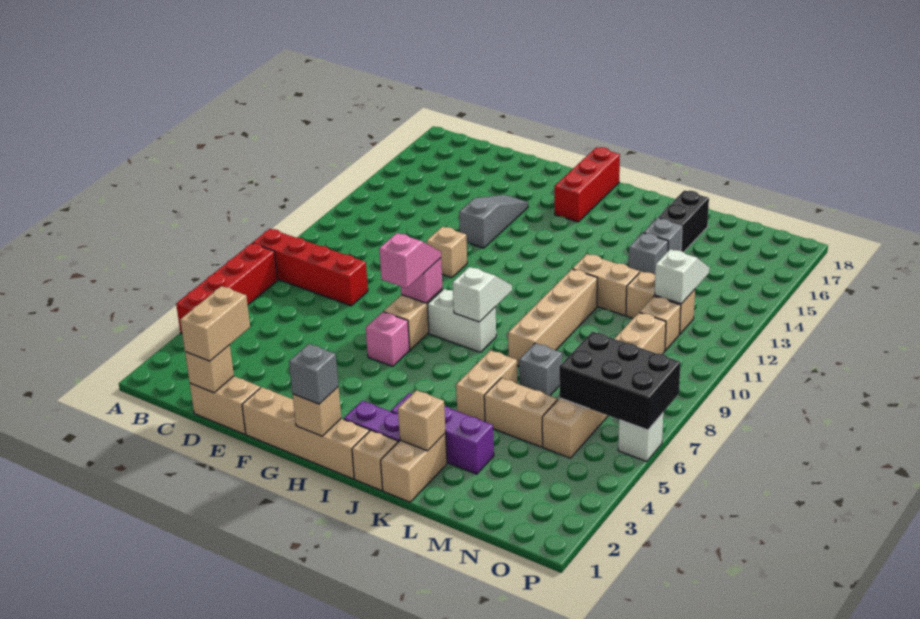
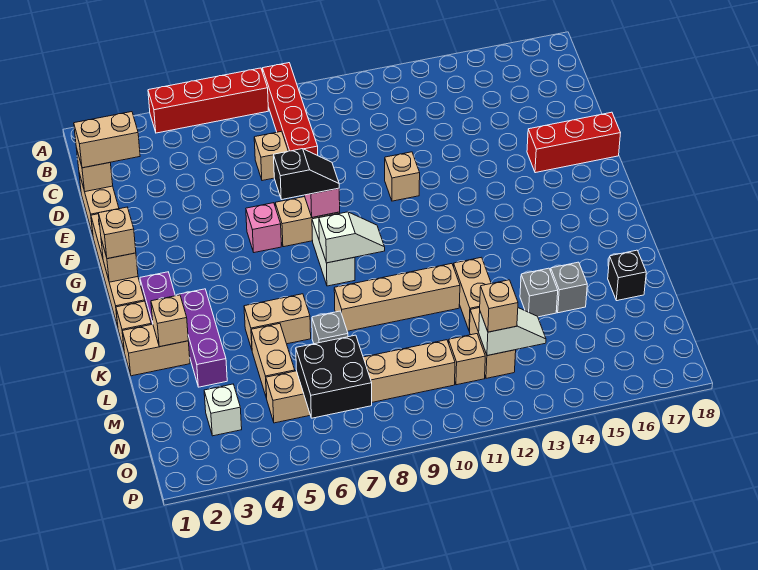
none -> tan 1x1 brick [254,131,288,181]
grey 1x3 slope [459,195,528,248] -> none
pink 1x2 slope [379,233,441,288] -> black 1x2 slope [274,149,339,200]
grey 1x1 brick [289,344,338,404] -> tan 1x1 brick [99,207,136,259]
red 1x3 brick [554,147,620,222] -> red 1x3 brick moved to [527,112,620,173]
black 1x2 brick [657,191,709,252] -> black 1x1 brick [608,250,646,301]
black 2x3 brick [559,332,681,430] -> black 2x2 brick [296,335,372,418]
none -> tan 1x1 brick [480,280,518,332]
white 1x1 brick [618,413,663,461] -> white 1x1 brick moved to [204,384,242,436]

